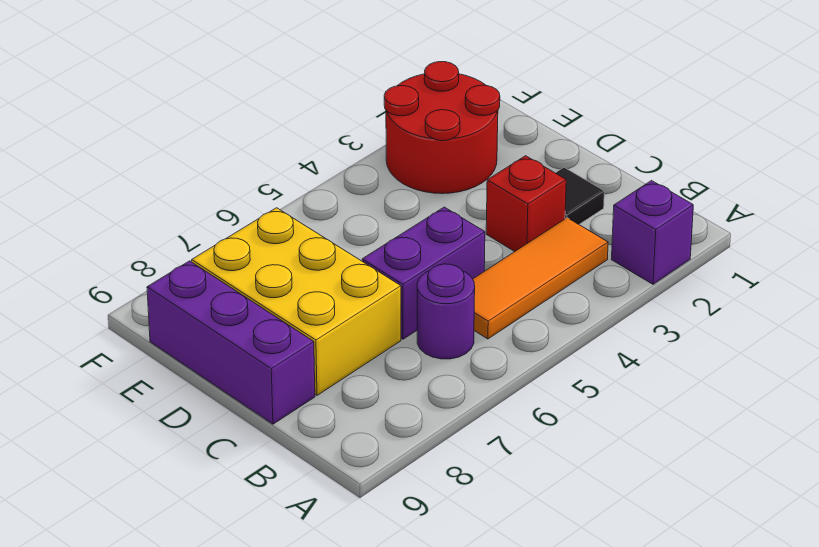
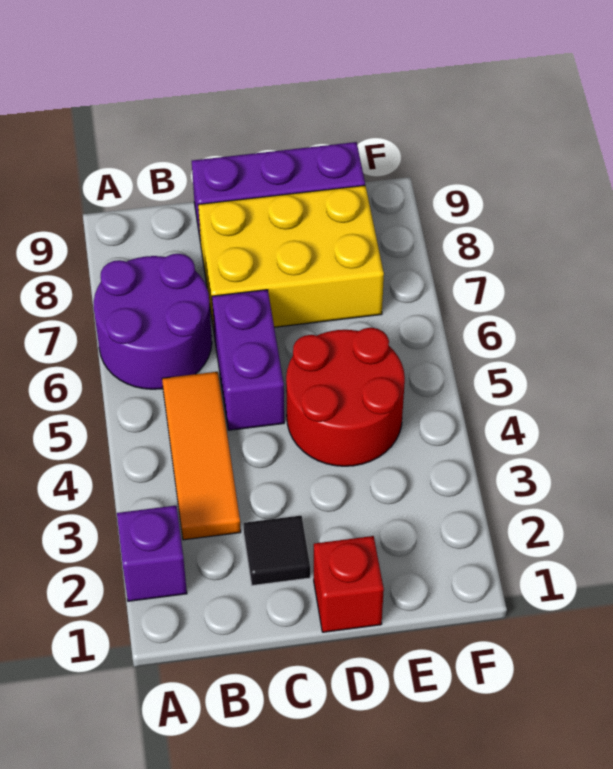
purple 1x1 round brick [417,264,475,359] -> purple 2x2 round brick [94,254,212,389]
red 1x1 brick [486,156,566,252] -> red 1x1 brick moved to [314,536,384,632]
red 2x2 round brick [384,62,500,194] -> red 2x2 round brick moved to [286,328,405,466]

